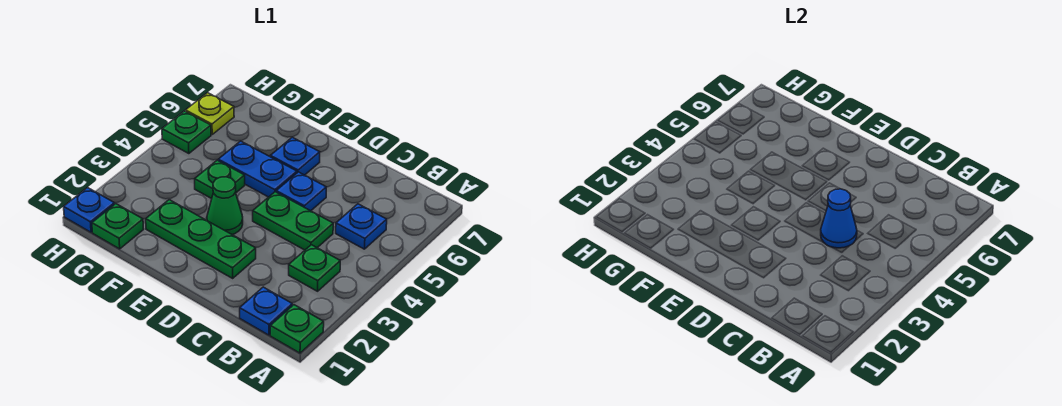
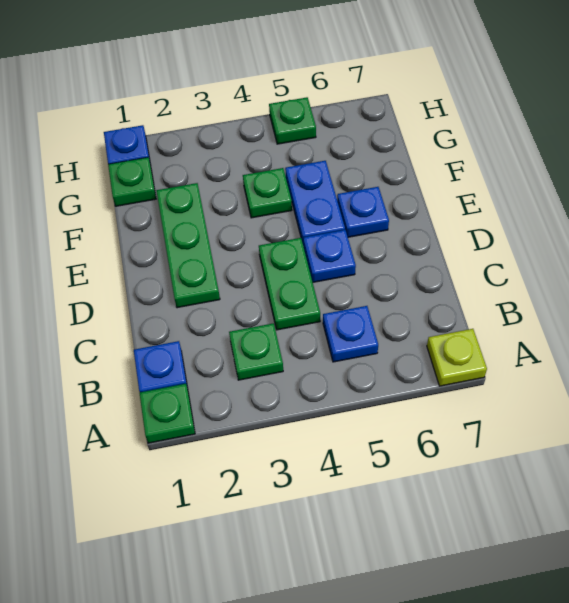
blue 1x1 cone [821,189,857,248] -> none
green 1x1 cone [207,177,243,235] -> none
lime 1x1 plate [186,93,234,134] -> lime 1x1 plate moved to [427,329,487,386]

